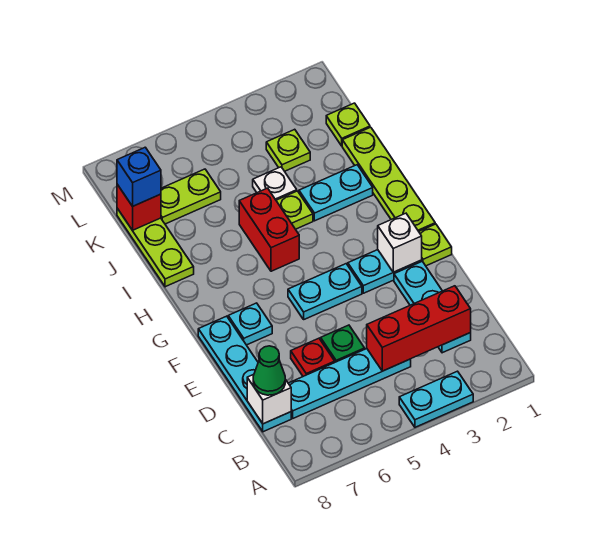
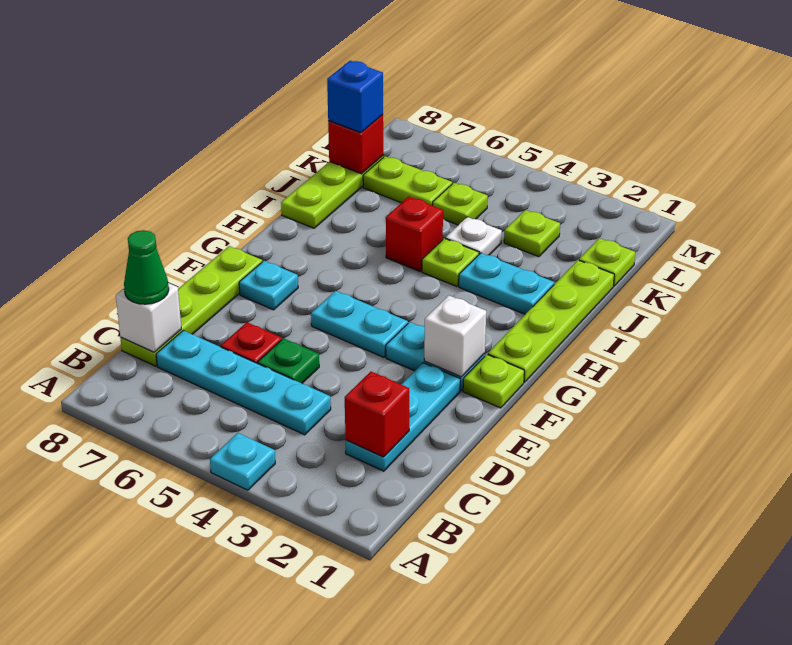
cyan 1x2 plate [399,371,473,427] -> cyan 1x1 plate [210,433,275,490]
red 1x3 brick [367,286,471,371] -> red 1x1 brick [345,372,409,457]
cyan 1x4 plate [198,316,291,432] -> lime 1x4 plate [120,246,262,366]
red 1x2 brick [239,188,299,271] -> red 1x1 brick [386,197,443,271]
none -> lime 1x1 plate [433,183,488,225]

